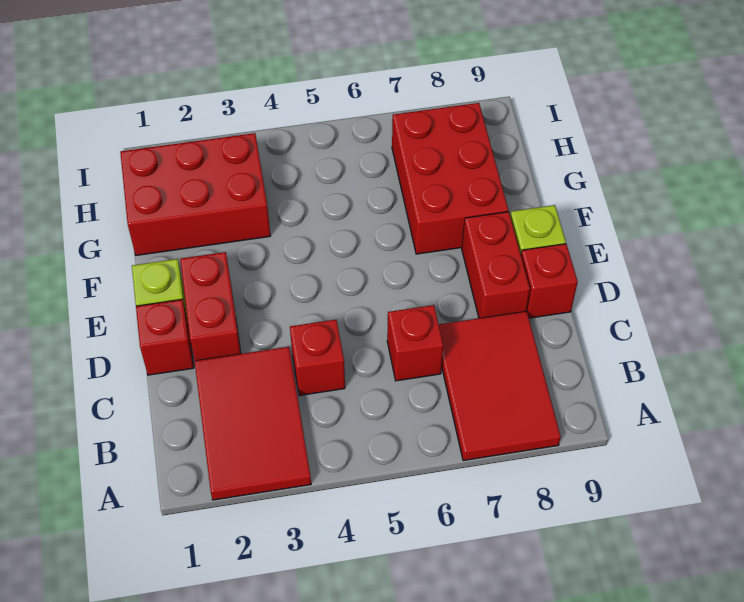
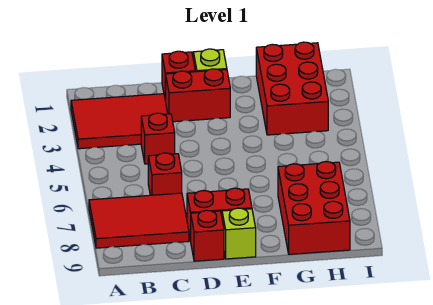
red 2x3 brick [392,103,508,254] -> red 2x3 brick turned to [278,162,350,254]

